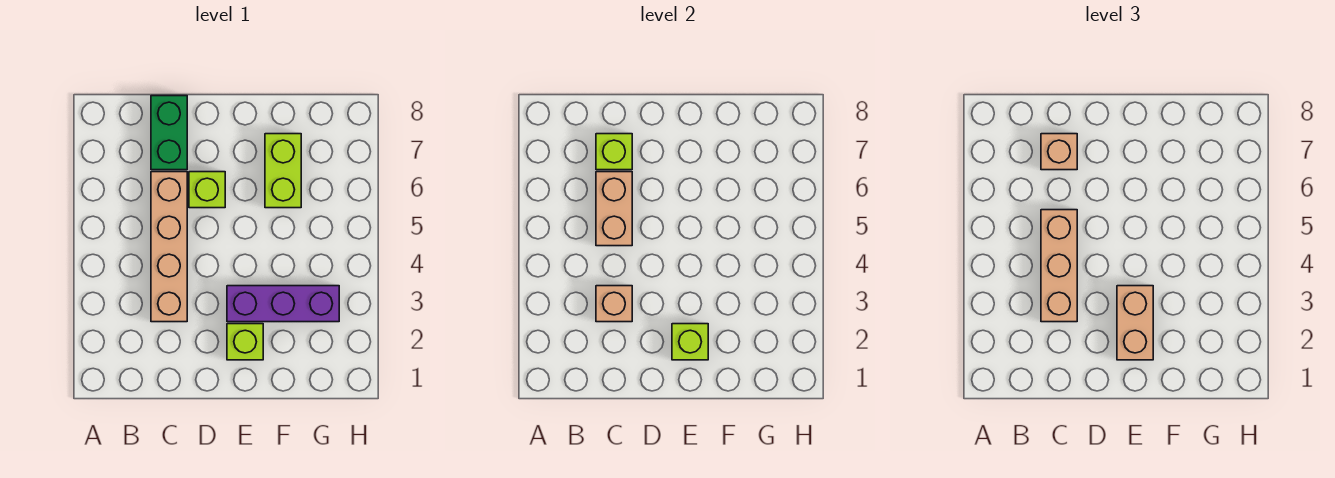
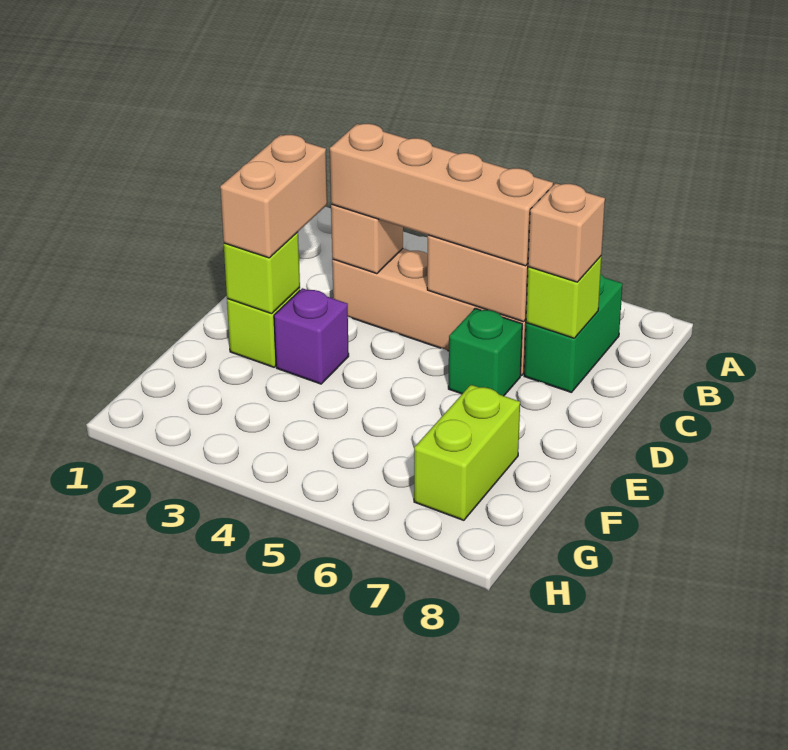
tan 1x3 brick [1041,210,1077,322] -> tan 1x4 brick [330,124,553,266]
green 1x2 brick [151,96,187,170] -> green 1x2 brick turned to [524,275,623,393]
lime 1x1 brick [189,172,225,208] -> green 1x1 brick [448,308,522,396]
tan 1x2 brick [1117,286,1153,360] -> tan 1x2 brick turned to [220,135,327,258]
purple 1x3 brick [227,286,339,322] -> purple 1x1 brick [274,288,349,384]
lime 1x2 brick [265,134,301,208] -> lime 1x2 brick turned to [414,385,520,520]

